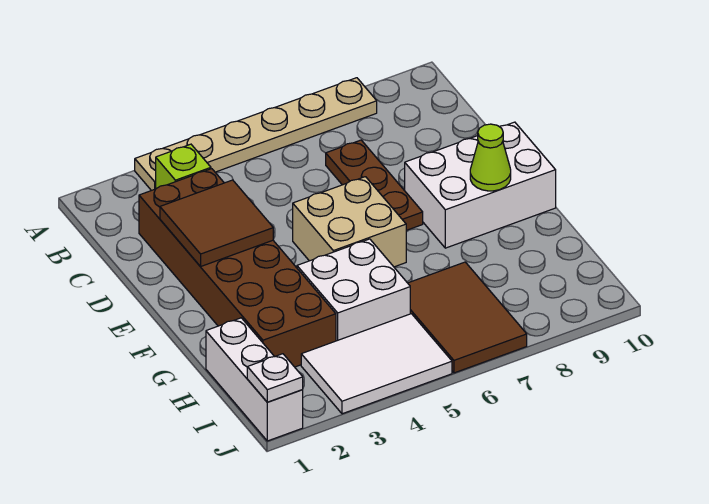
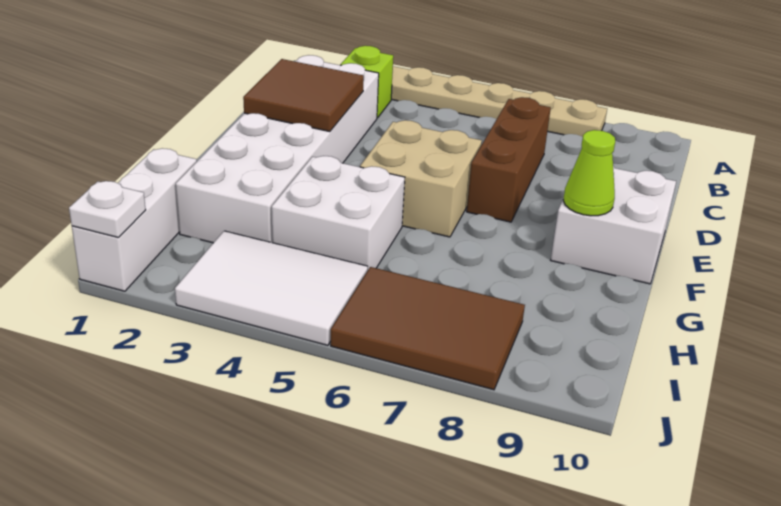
brown 2x6 brick [139,169,336,367] -> white 2x6 brick [176,55,379,243]
brown 1x3 plate [326,140,423,230] -> brown 1x3 brick [467,97,551,222]
white 2x3 brick [405,122,556,248] -> white 2x2 brick [551,166,676,284]
brown 2x3 tile [408,262,527,373] -> brown 2x3 tile turned to [331,267,525,390]

